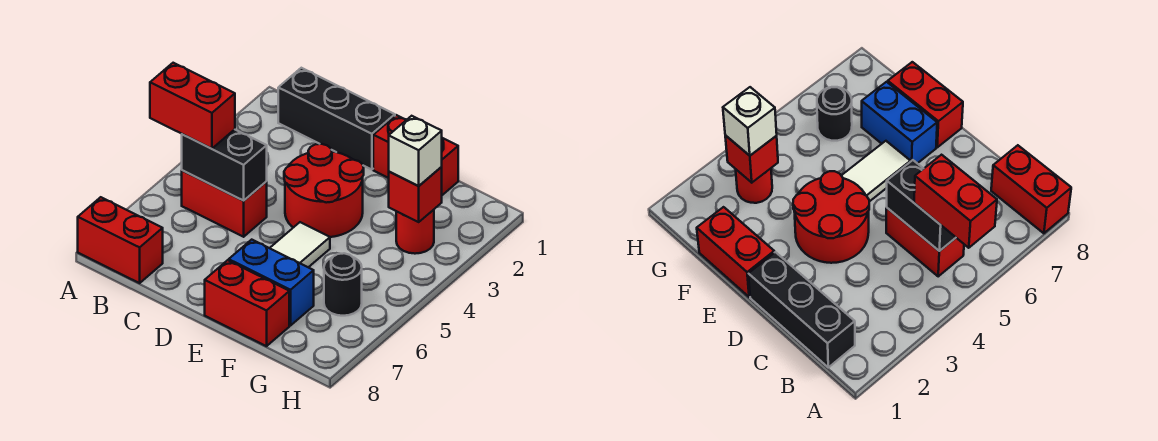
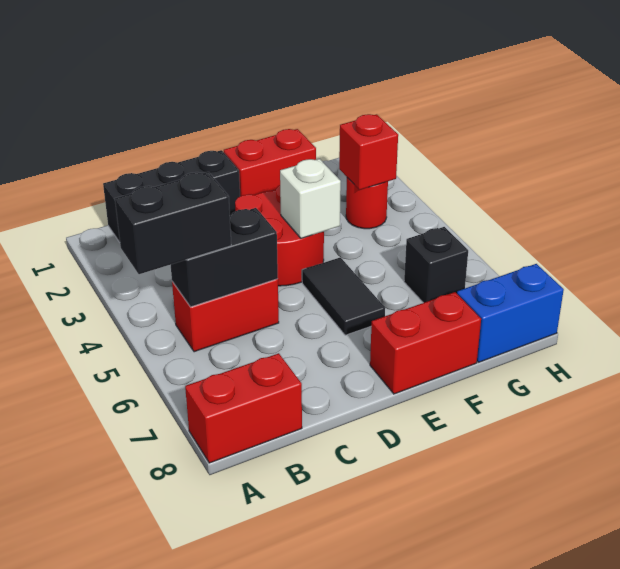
red 1x2 brick [150,63,235,149] -> black 1x2 brick [115,172,231,274]
white 1x2 tile [270,222,330,267] -> black 1x2 tile [302,257,385,335]
blue 1x2 brick [229,240,314,325] -> blue 1x2 brick moved to [457,264,564,362]
white 1x1 brick [389,116,442,186] -> white 1x1 brick moved to [280,159,341,238]
black 1x1 round brick [324,253,362,316] -> black 1x1 brick [404,227,468,303]

